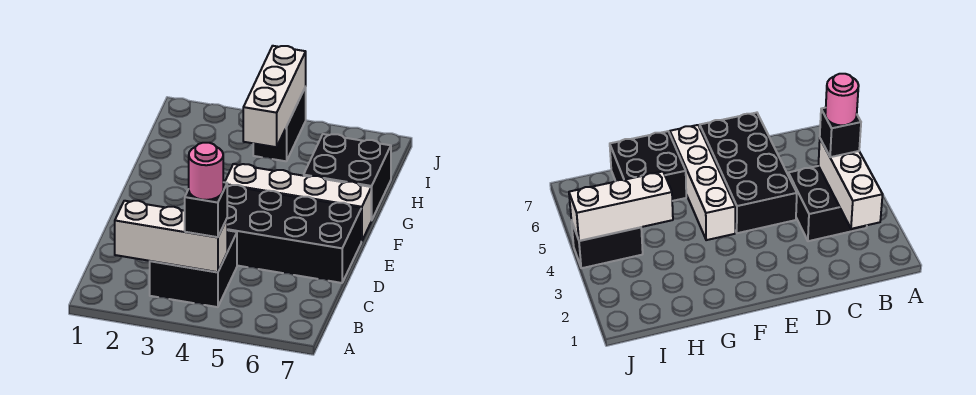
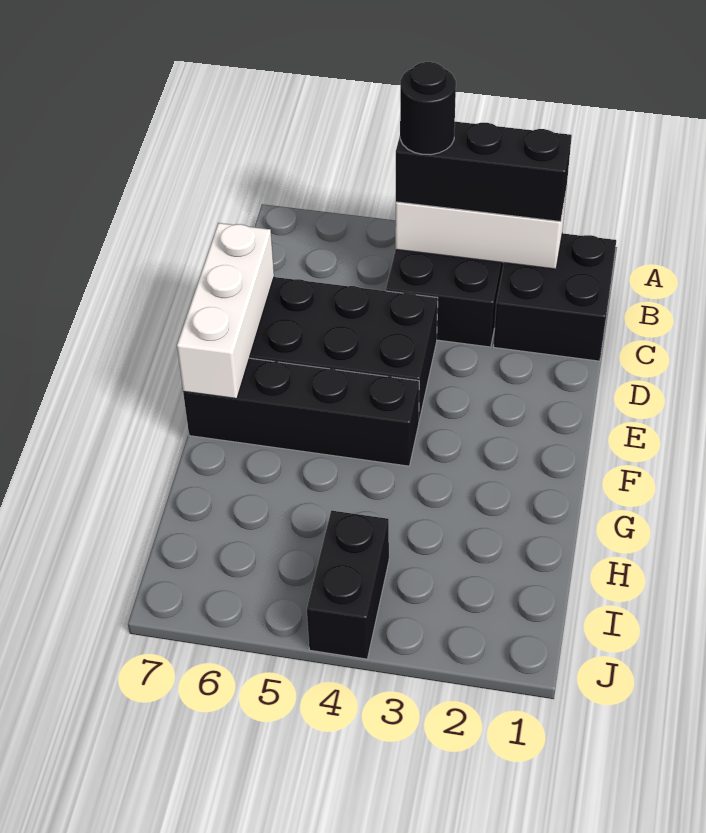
black 1x1 brick [185,182,227,237] -> black 1x3 brick [396,122,572,222]
pink 1x1 round brick [189,143,223,200] -> black 1x1 round brick [400,62,456,155]
white 1x4 brick [225,164,371,241] -> black 1x4 brick [183,358,419,466]
black 2x2 brick [304,134,391,220] -> black 2x2 brick moved to [494,233,616,361]
white 1x3 brick [243,46,306,147] -> white 1x3 brick moved to [177,223,274,399]

